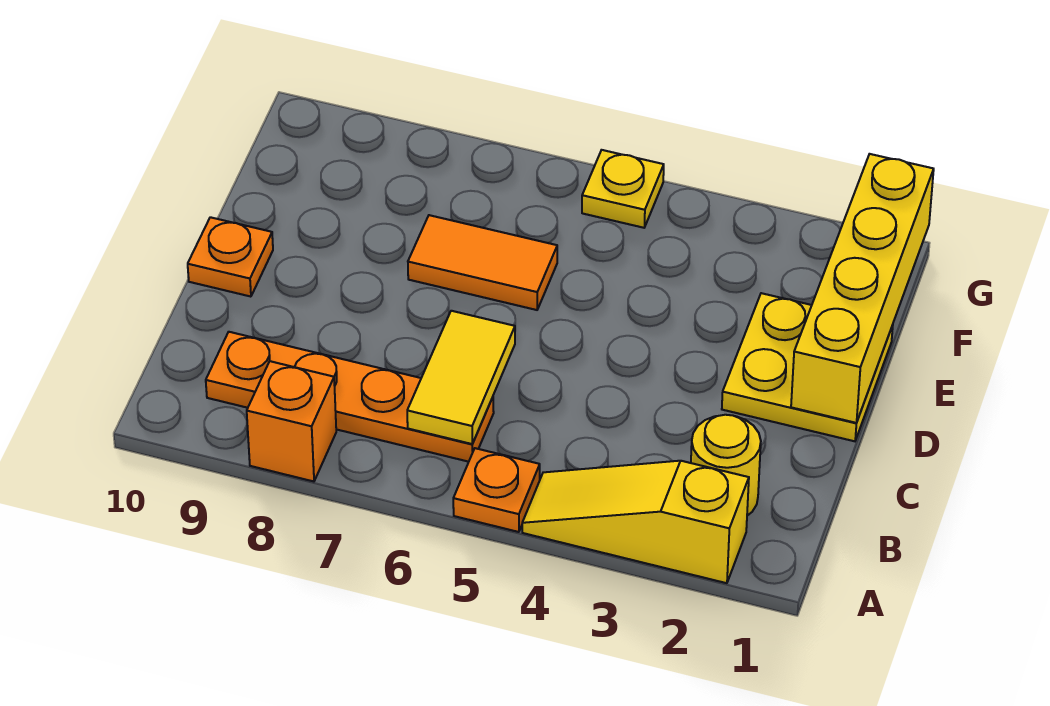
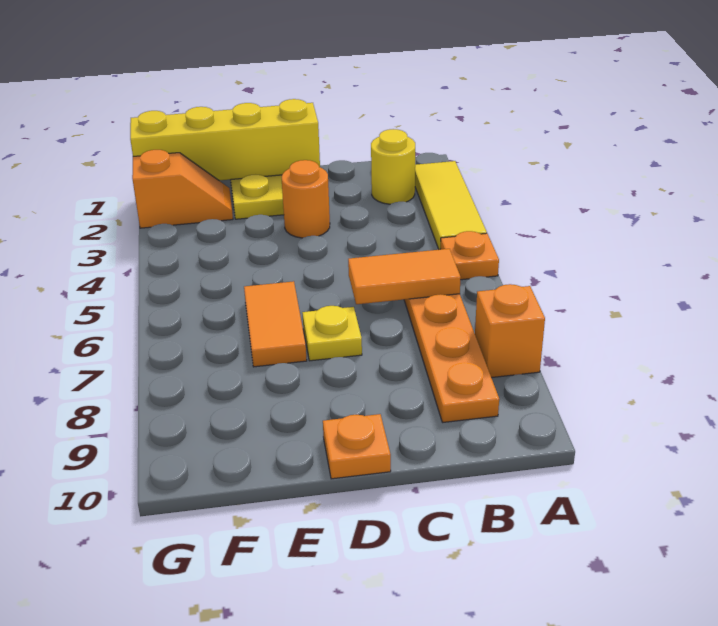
yellow 1x3 slope [522,461,749,583] -> yellow 1x3 tile [415,161,487,250]
yellow 1x2 tile [407,311,515,444] -> orange 1x2 tile [348,249,461,304]
none -> orange 1x1 round brick [282,160,330,238]
none -> orange 1x2 slope [132,150,233,228]
yellow 1x1 plate [582,150,664,228] -> yellow 1x1 plate moved to [302,306,362,361]

